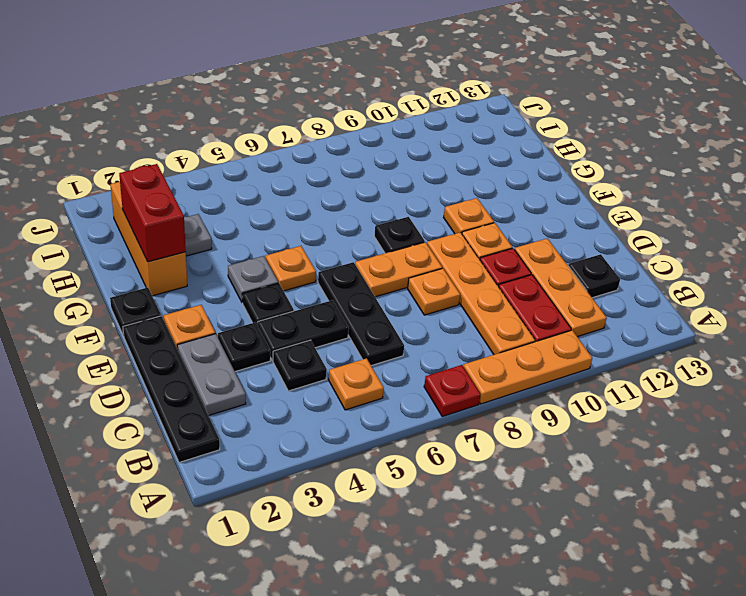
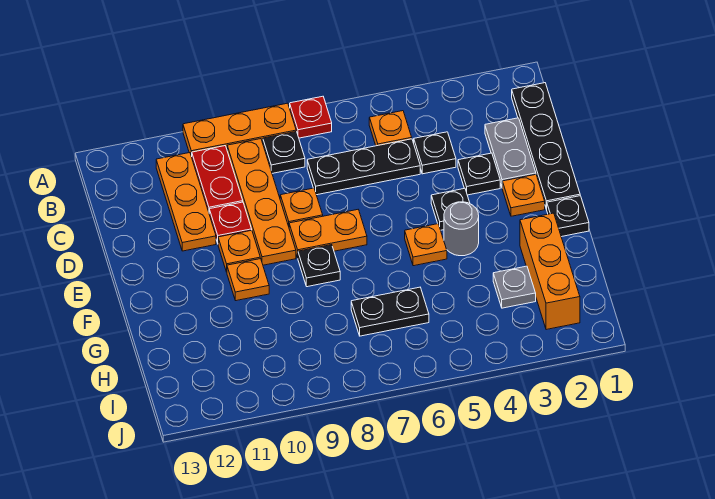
black 1x3 plate [318,262,404,366] -> black 1x3 plate turned to [307,139,420,195]
black 1x1 plate [568,254,620,298] -> black 1x1 plate moved to [263,132,305,173]
black 1x2 plate [258,300,349,360] -> black 1x2 plate moved to [351,287,429,336]
grey 1x1 plate [228,256,278,303] -> grey 1x1 round brick [444,202,479,256]
red 1x2 brick [119,164,186,262] -> none

